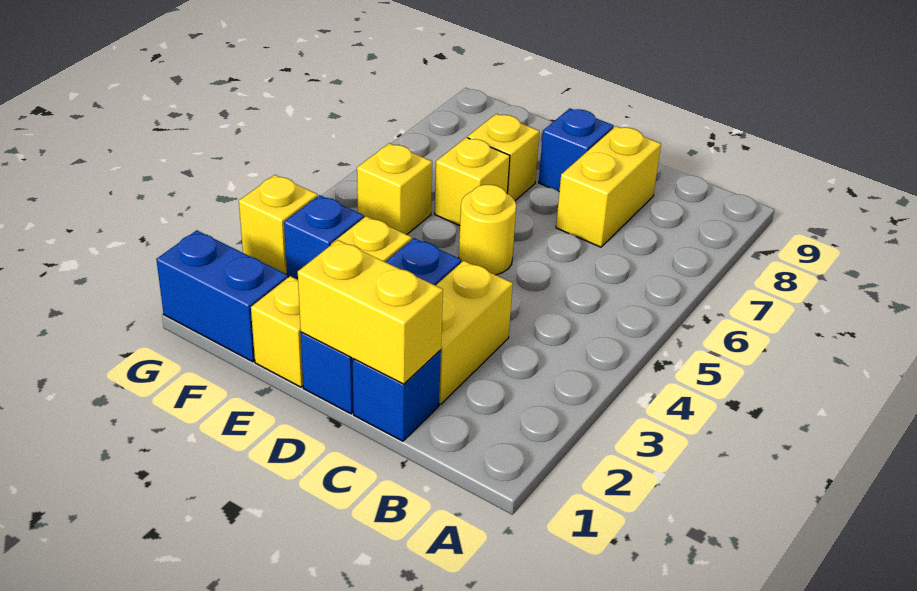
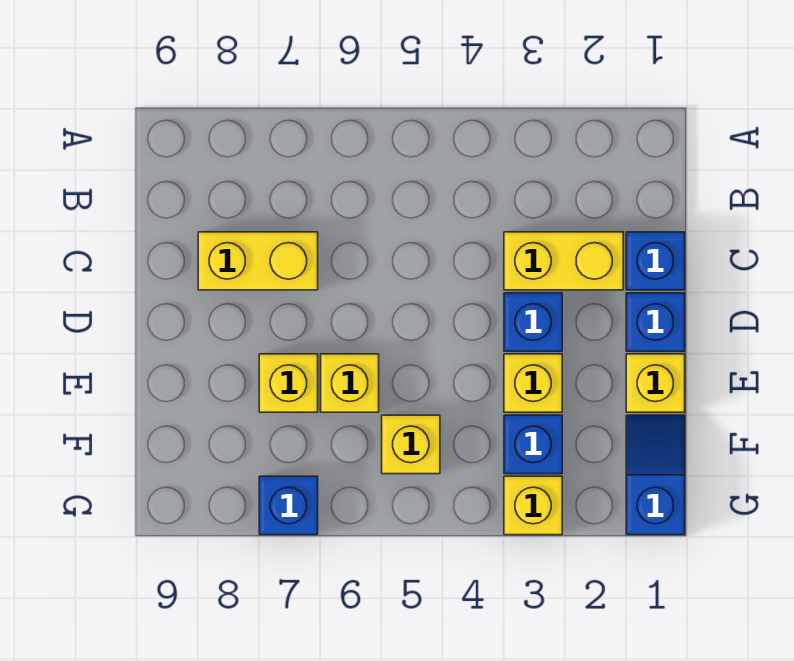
yellow 1x2 brick [298,240,443,384] -> none
yellow 1x1 round brick [459,185,516,275] -> none
blue 1x1 brick [539,108,614,191] -> blue 1x1 brick moved to [259,476,318,535]
blue 1x2 brick [156,230,288,362] -> blue 1x2 slope [626,415,685,535]

